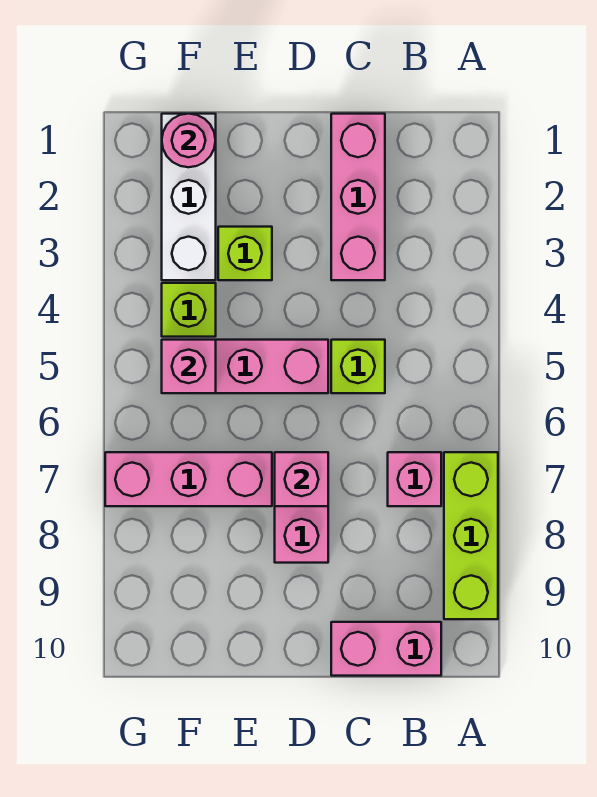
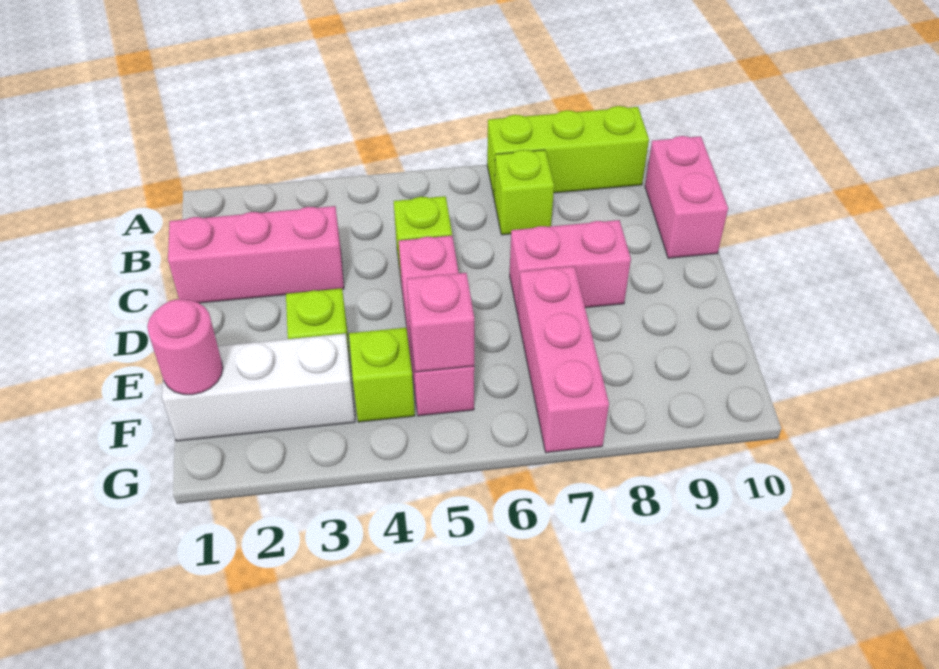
pink 1x1 brick [388,452,441,506] -> lime 1x1 brick [494,150,554,235]
pink 1x1 brick [275,452,328,506] -> none

